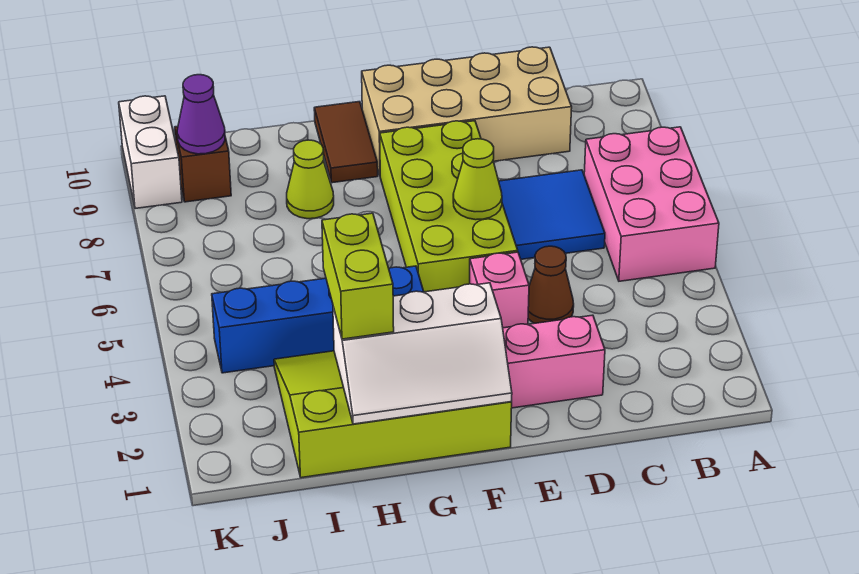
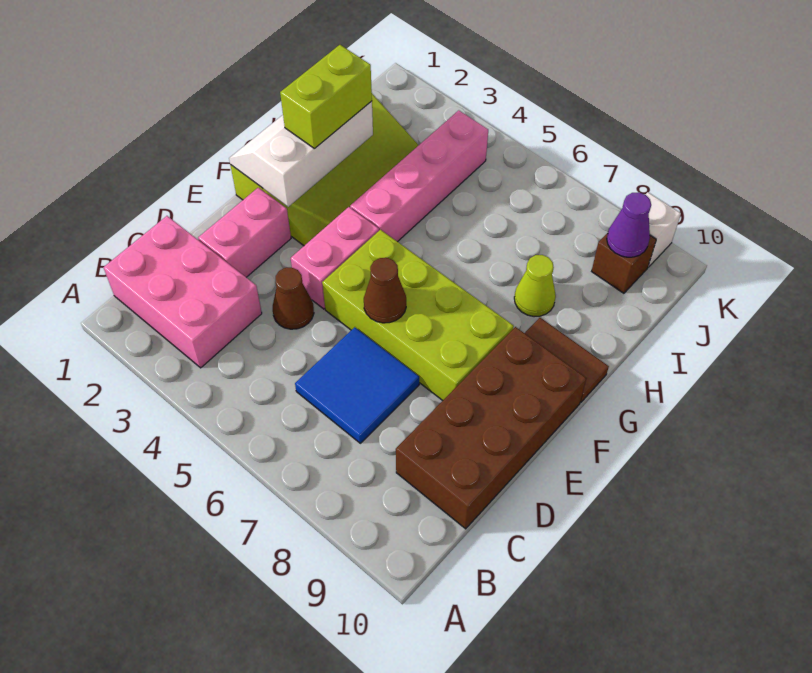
pink 2x3 brick [584,127,719,281] -> pink 2x3 brick moved to [103,216,262,368]
tan 2x4 brick [362,47,572,175] -> brown 2x4 brick [396,327,586,529]
pink 1x1 brick [470,252,529,328] -> pink 1x2 brick [291,207,379,309]
lime 1x1 cone [453,139,502,220] -> brown 1x1 cone [364,258,406,323]
blue 1x4 brick [212,266,424,373] -> pink 1x4 brick [350,110,488,242]
lime 1x2 brick [322,213,394,339] -> lime 1x2 brick turned to [280,45,372,148]
white 1x2 brick [119,96,182,209] -> white 1x1 brick [645,192,681,267]

